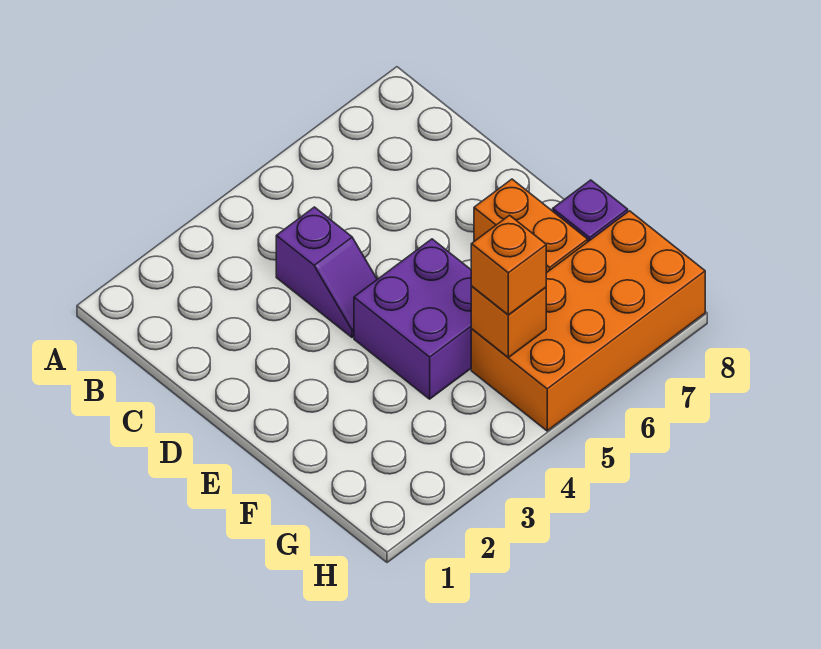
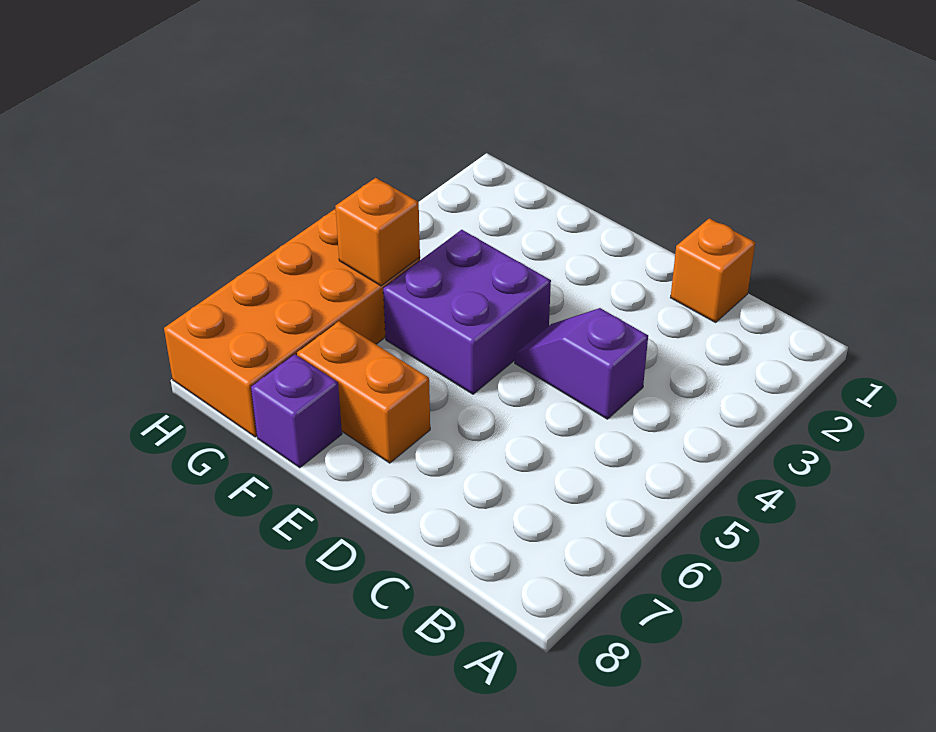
orange 1x1 brick [471,215,546,315] -> orange 1x1 brick moved to [670,218,755,322]

